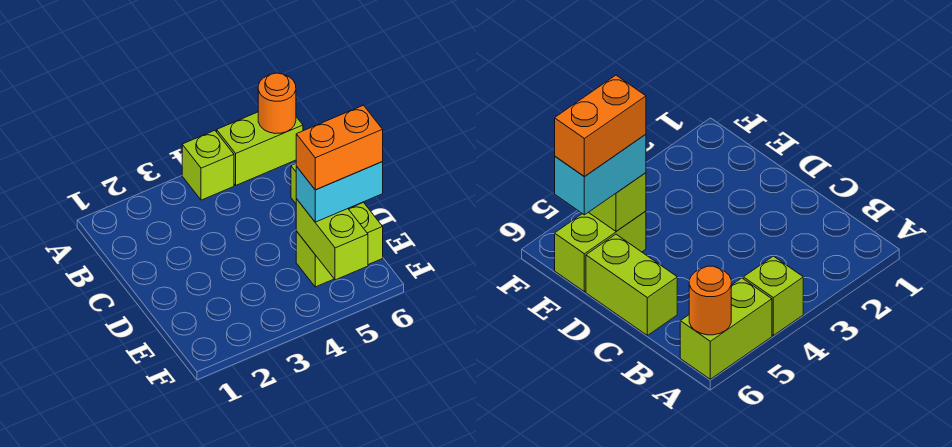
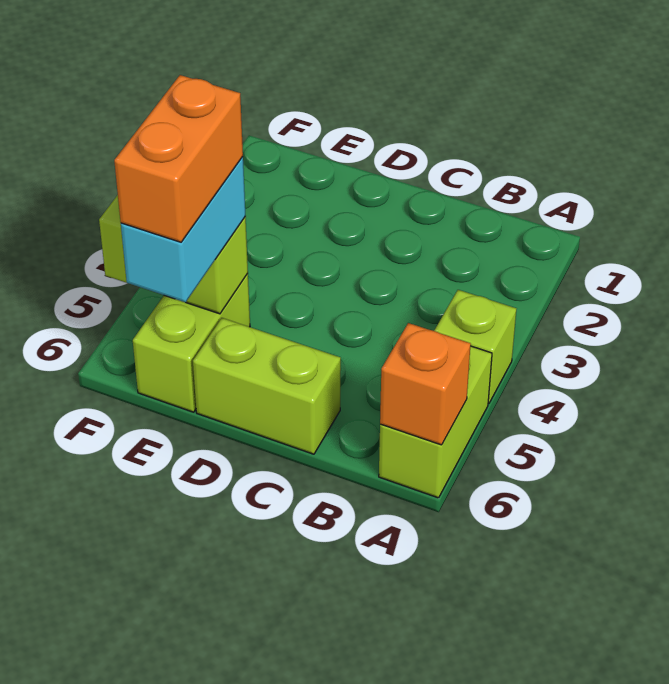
orange 1x1 round brick [258,73,296,134] -> orange 1x1 brick [380,323,471,445]

